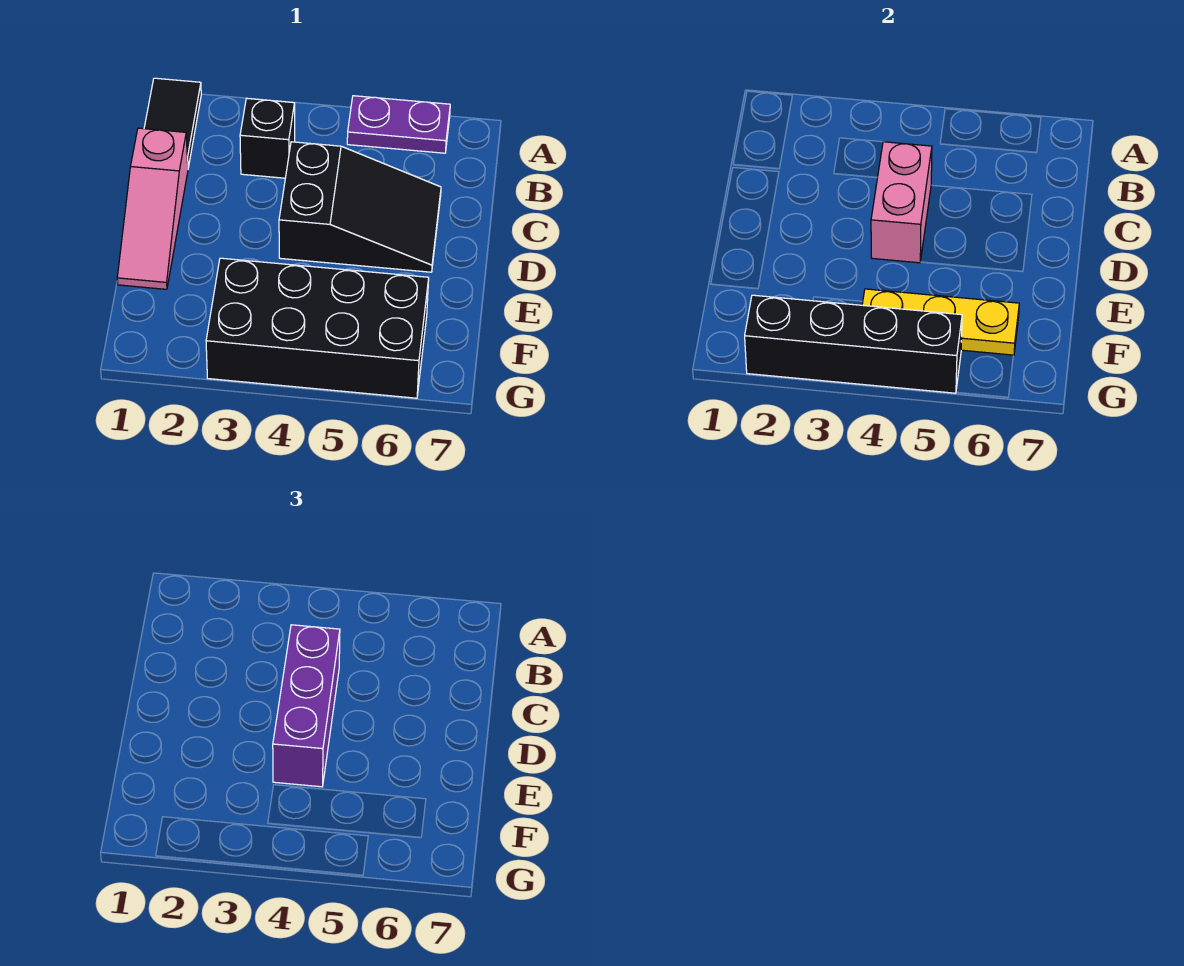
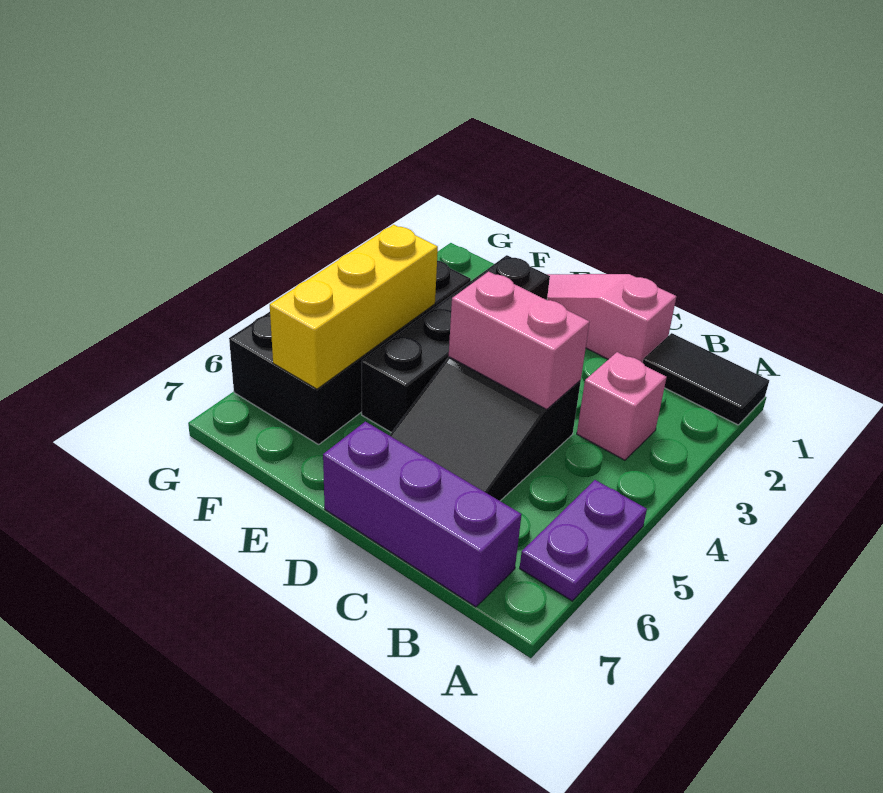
black 1x1 brick [240,98,295,178] -> pink 1x1 brick [577,352,667,460]
purple 1x3 brick [273,625,340,787] -> purple 1x3 brick moved to [323,422,522,607]
yellow 1x3 plate [862,289,1019,355] -> yellow 1x3 brick [270,225,438,389]
black 1x4 brick [745,295,962,393] -> black 1x4 brick moved to [362,255,550,433]

